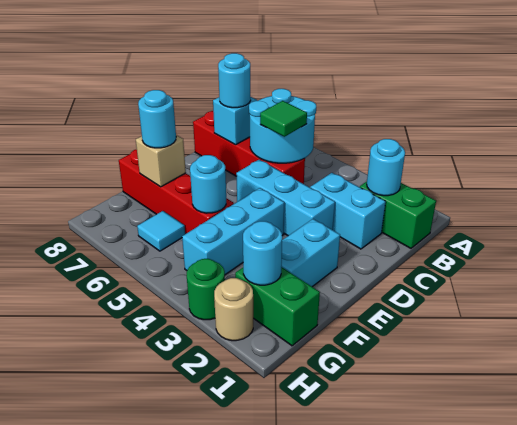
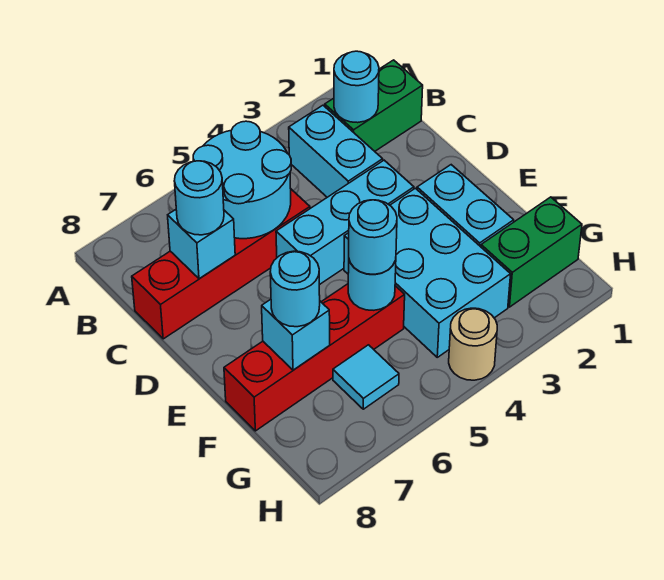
cyan 1x2 brick [310,173,386,249] -> cyan 1x2 brick turned to [289,105,383,197]
green 1x1 tile [260,101,307,137] -> none
cyan 1x3 brick [182,188,284,275] -> cyan 2x3 brick [344,188,511,357]
tan 1x1 brick [136,135,186,187] -> cyan 1x1 brick [262,299,330,370]
cyan 1x1 round brick [243,221,282,285] -> cyan 1x1 round brick moved to [349,200,397,274]
tan 1x1 round brick [214,278,253,341] -> tan 1x1 round brick moved to [449,308,497,380]
green 1x1 round brick [187,259,225,320] -> none

